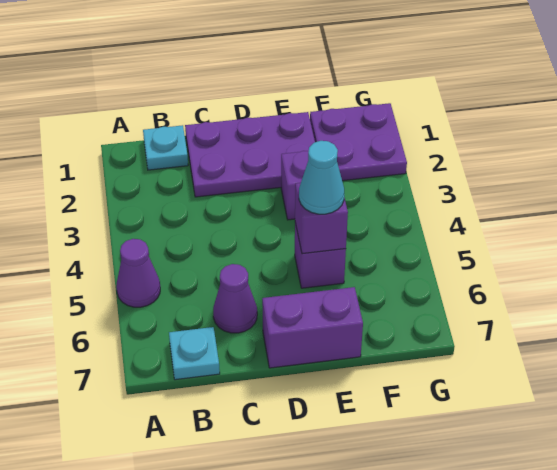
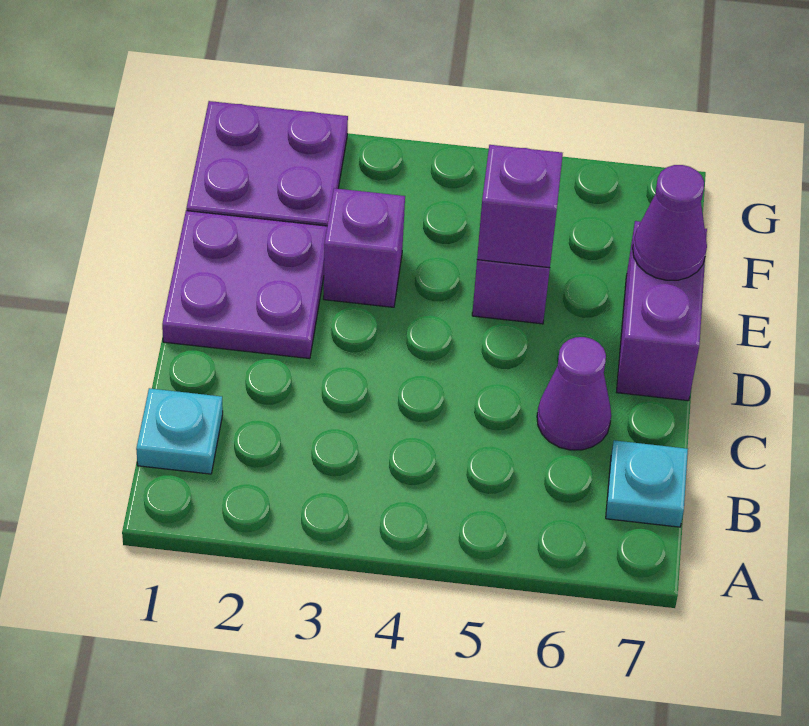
purple 1x1 cone [116,239,160,307] -> purple 1x1 cone moved to [633,165,707,280]
purple 2x3 plate [185,112,315,197] -> purple 2x2 plate [162,211,327,359]
cyan 1x1 cone [299,141,344,214] -> none

